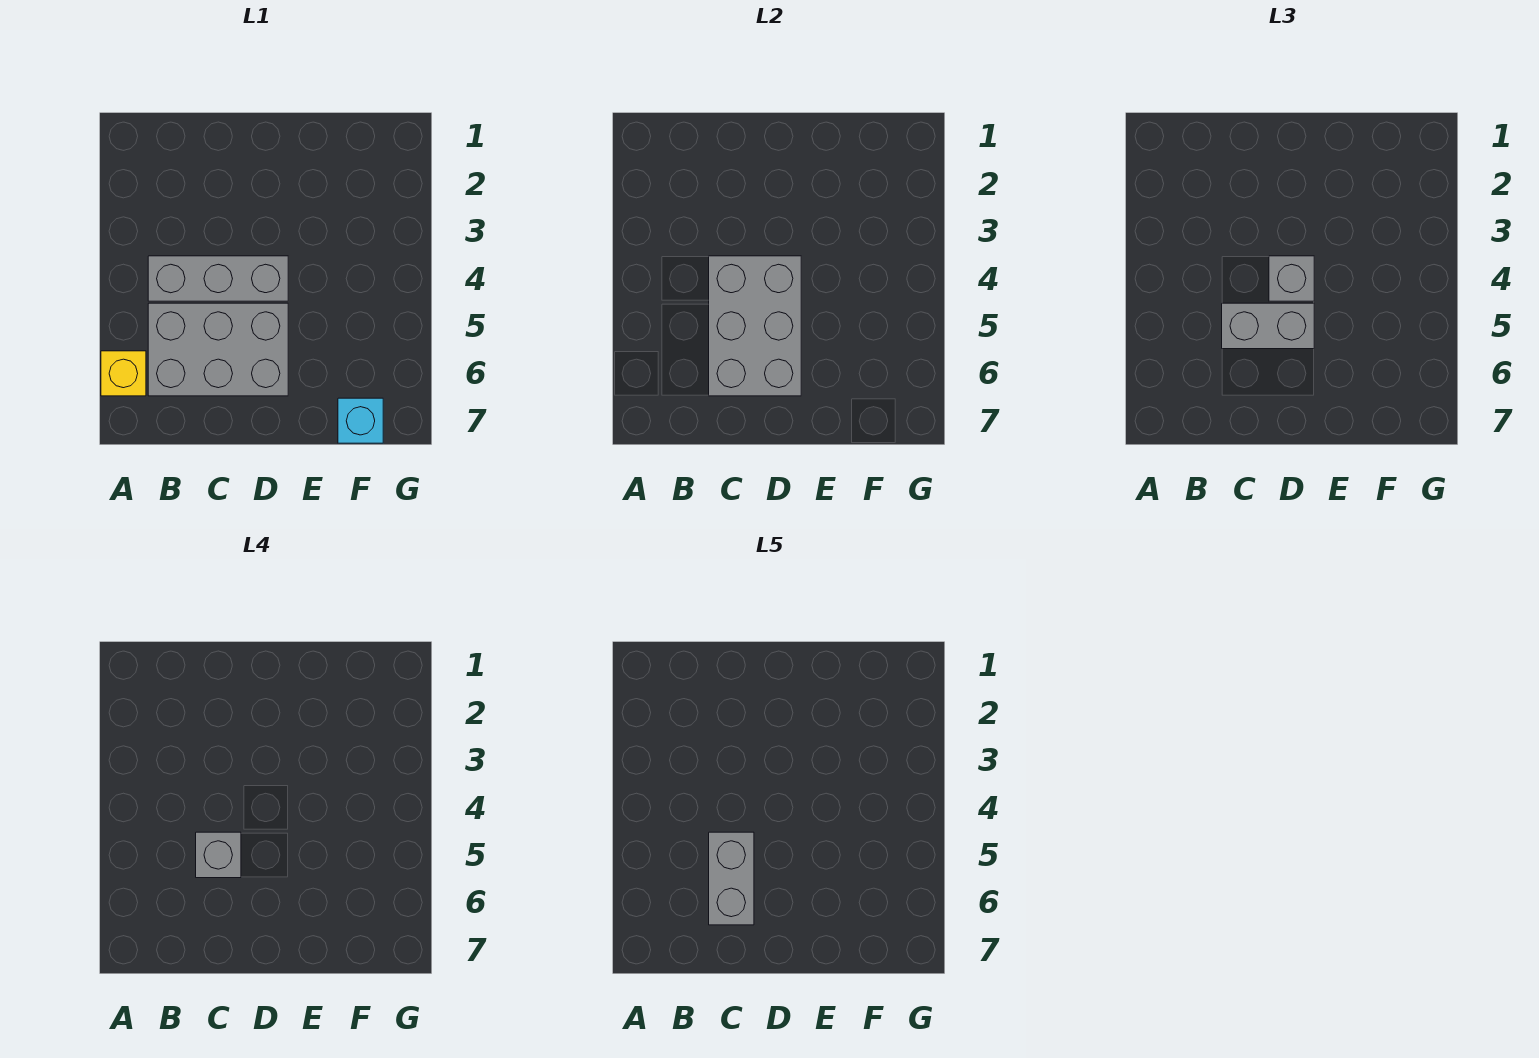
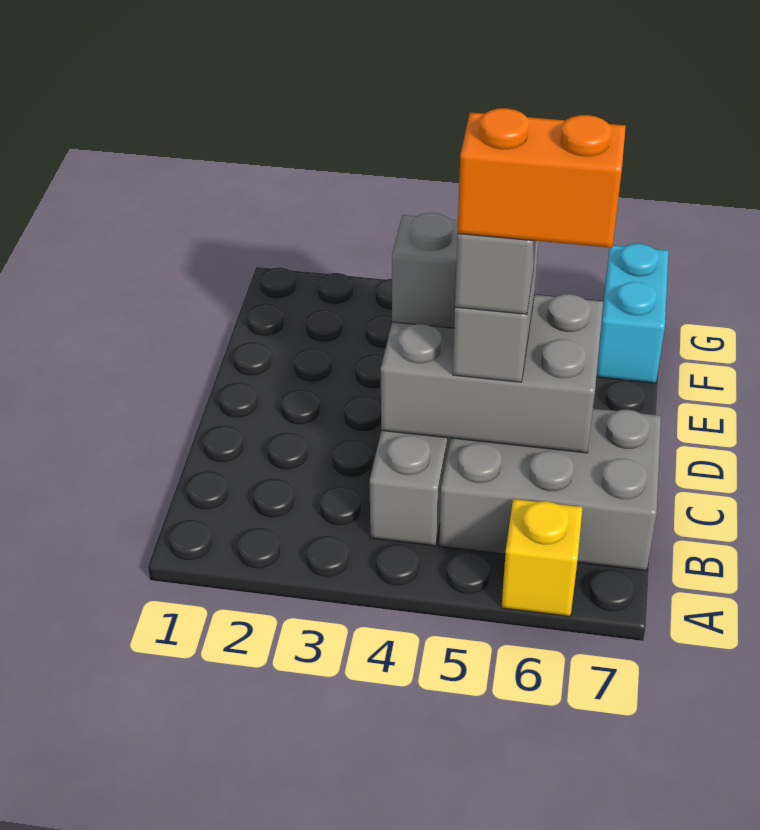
grey 2x3 brick [148,303,288,396] -> grey 2x3 brick turned to [439,408,661,571]
grey 1x2 brick [709,832,754,925] -> orange 1x2 brick [458,108,626,248]
cyan 1x1 brick [338,398,383,443] -> cyan 1x2 brick [596,244,668,383]

